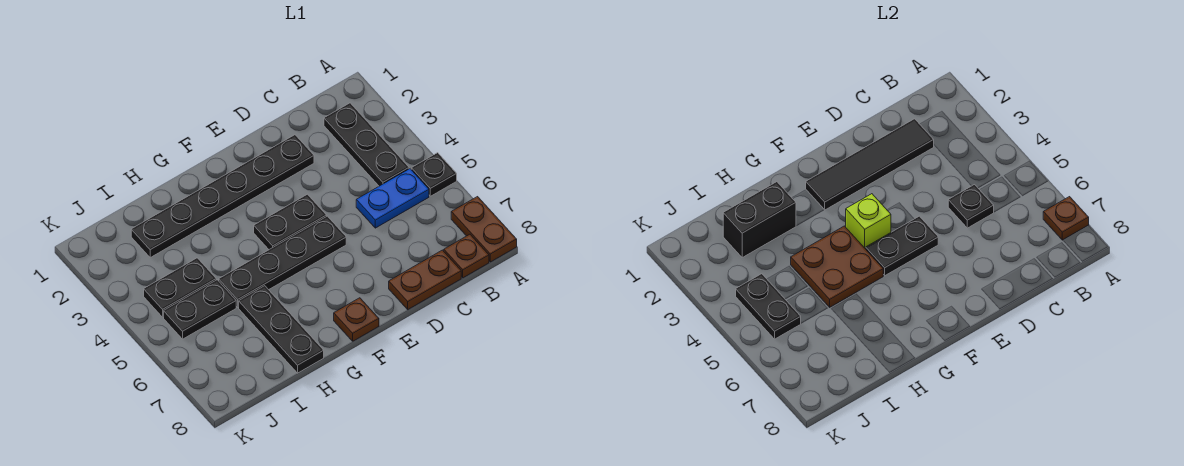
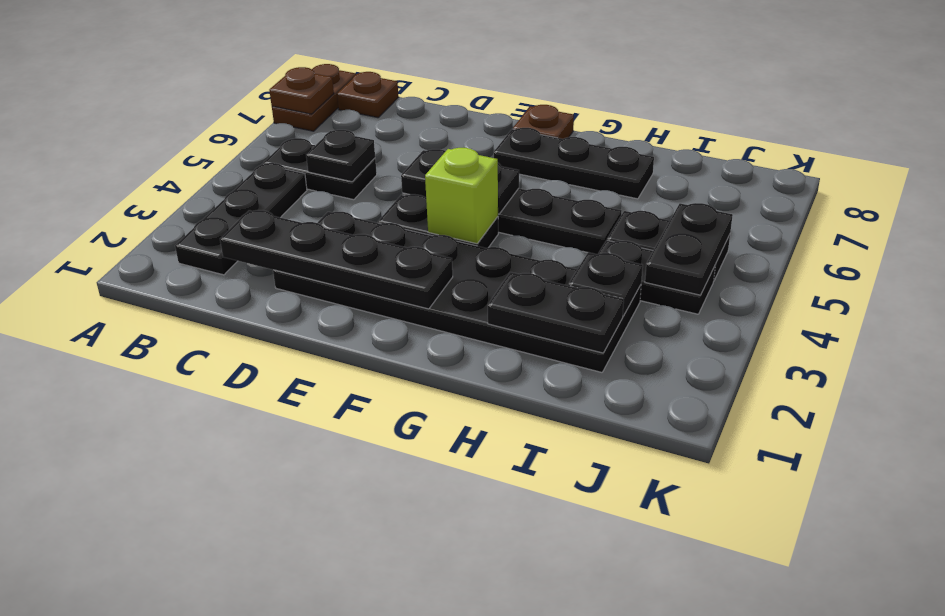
black 1x1 plate [411,153,457,196] -> black 1x1 plate moved to [568,252,643,316]
blue 1x2 plate [356,169,429,228] -> black 1x2 plate [263,138,377,200]
black 1x4 tile [806,119,934,210] -> black 1x4 plate [220,210,453,309]
brown 1x2 plate [389,250,461,309] -> none
black 1x6 plate [131,135,314,257] -> black 2x6 plate [273,212,641,372]
brown 2x2 plate [791,226,883,307] -> none
black 1x2 brick [723,182,796,257] -> black 1x2 plate [488,272,624,353]
black 1x3 plate [239,286,324,373] -> black 1x3 plate turned to [494,128,654,199]

